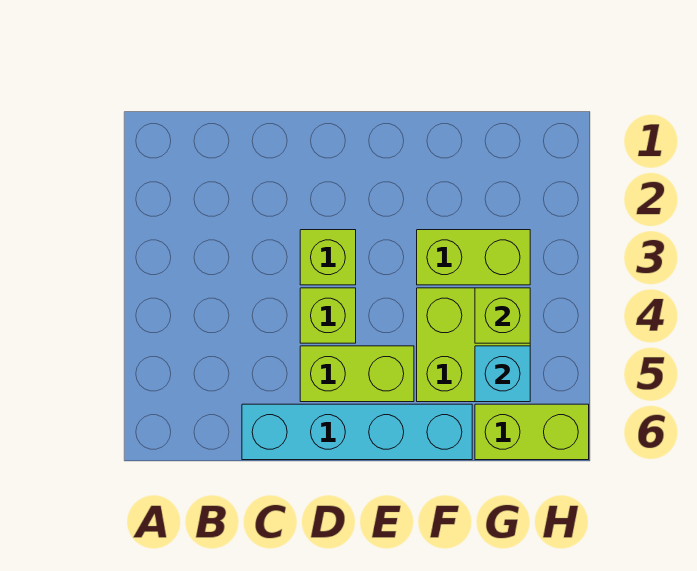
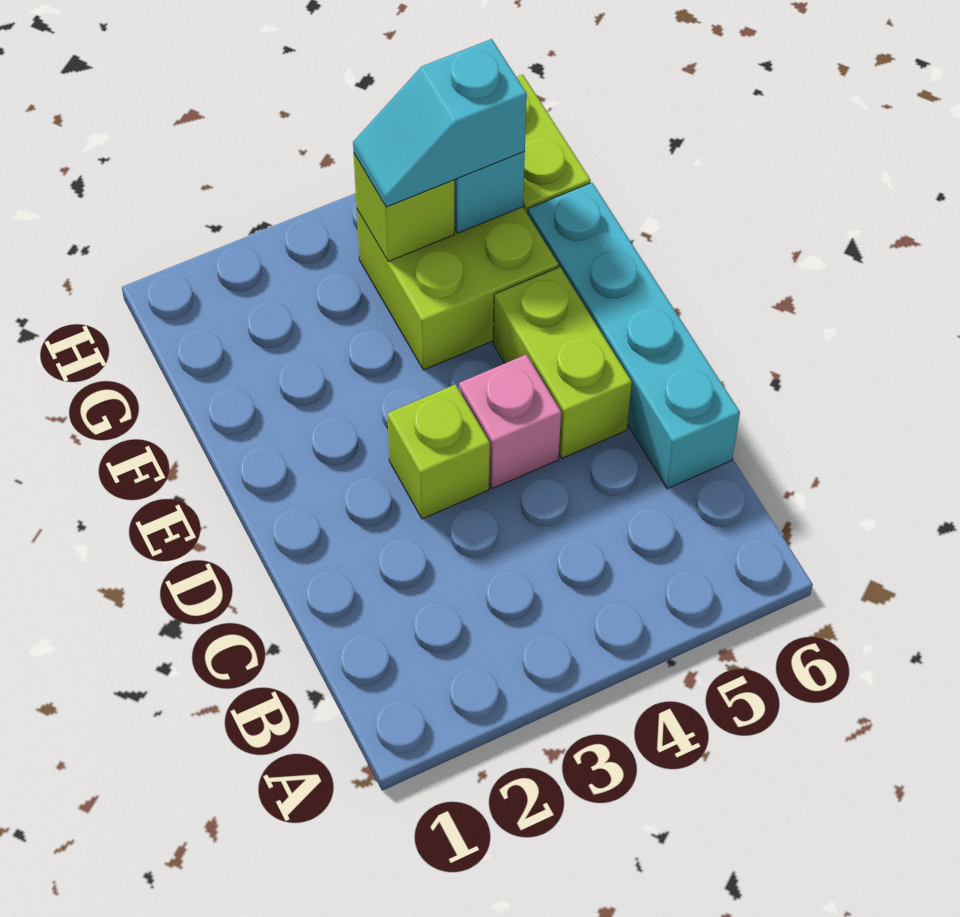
lime 1x1 brick [300,288,356,343] -> pink 1x1 brick [459,355,561,488]
lime 1x2 brick [417,230,530,285] -> none
none -> cyan 1x2 slope [353,39,527,207]

